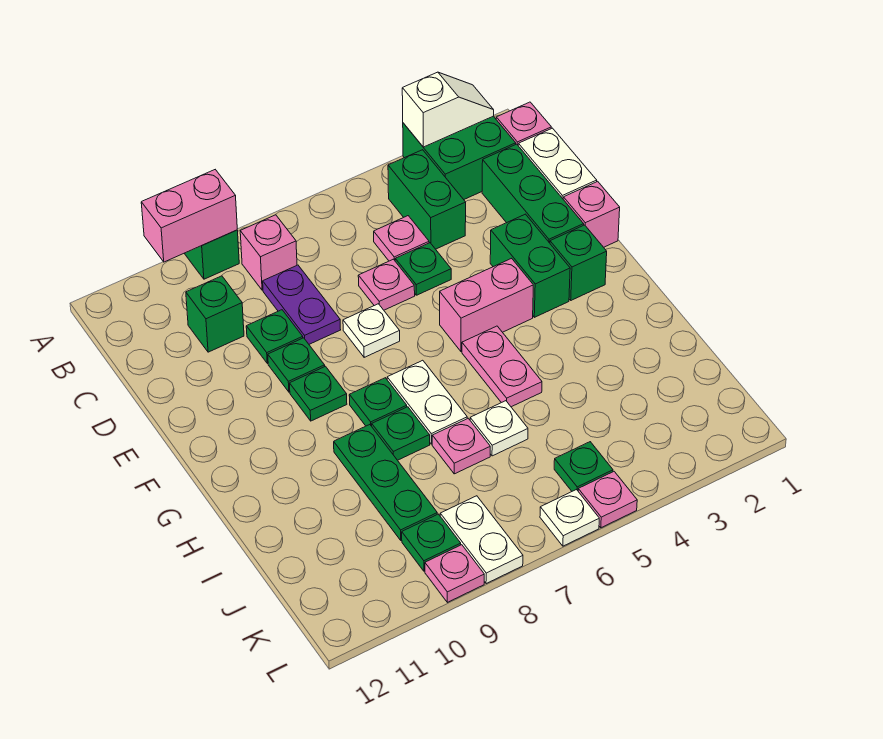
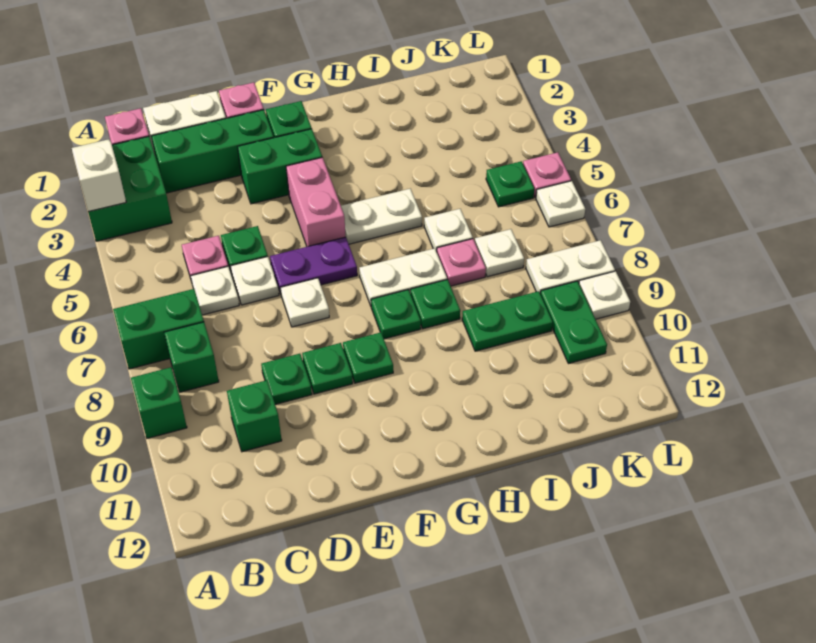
pink 1x2 brick [141,170,237,262] -> none
green 1x2 brick [388,150,466,249] -> green 1x2 brick moved to [113,289,204,369]
pink 1x1 brick [240,215,297,290] -> green 1x1 brick [164,322,219,392]
none -> white 1x1 plate [191,266,239,315]
purple 1x2 plate [263,265,341,344] -> purple 1x2 plate moved to [270,237,357,293]
pink 1x1 plate [358,259,415,310] -> white 1x1 plate [231,257,279,305]
pink 1x2 plate [462,326,542,407] -> white 1x2 plate [341,189,422,244]
green 1x3 plate [334,425,437,540] -> green 1x2 plate [462,291,553,351]
none -> white 1x1 plate [475,229,524,277]
green 1x1 plate [402,514,461,571] -> green 1x2 plate [541,281,607,364]
pink 1x1 plate [425,545,484,602] -> white 1x1 plate [579,271,630,319]

